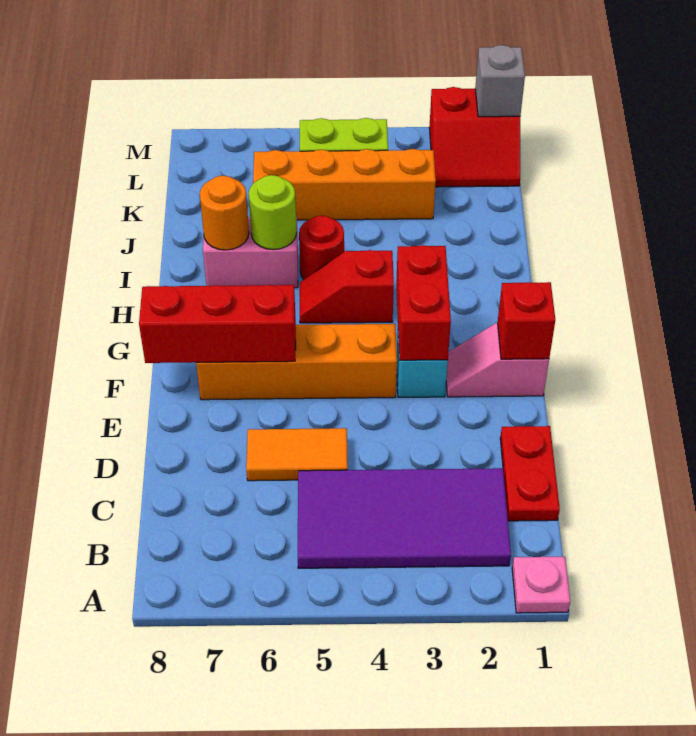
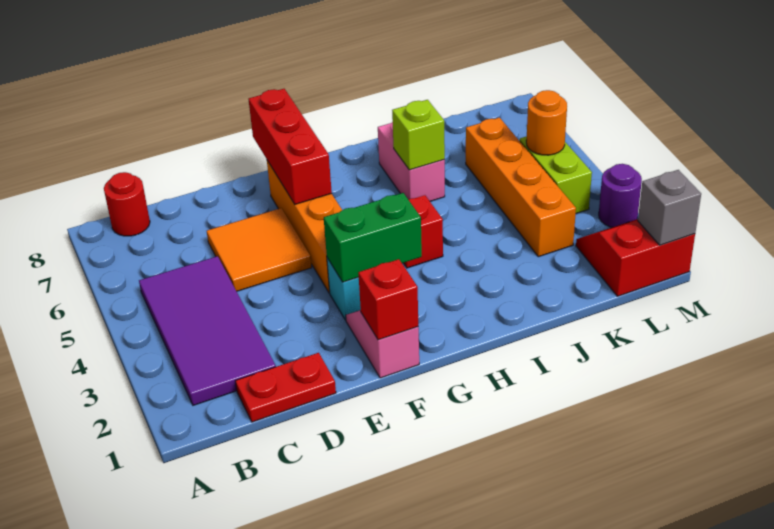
pink 1x1 plate [512,557,570,613] -> none
orange 1x2 tile [246,428,348,481] -> orange 2x2 tile [207,208,312,291]
red 1x2 brick [396,245,451,360] -> green 1x2 brick [324,193,422,282]
red 1x1 round brick [299,216,344,279] -> red 1x1 round brick moved to [104,172,150,236]
lime 1x1 round brick [249,175,297,250] -> lime 1x1 brick [392,100,445,170]
orange 1x1 round brick [200,176,249,250] -> orange 1x1 round brick moved to [526,90,567,155]
red 2x2 slope [429,87,520,187] -> red 2x2 slope turned to [576,219,695,296]
none -> purple 1x1 round brick [599,164,642,227]

